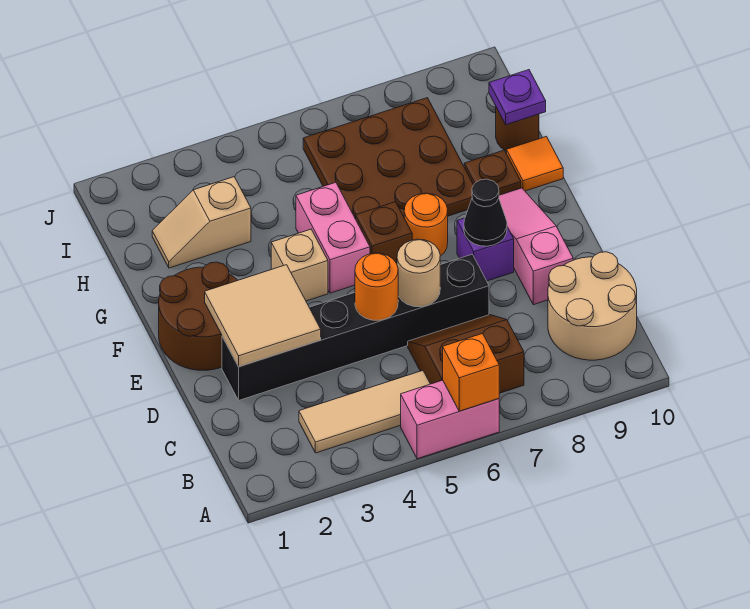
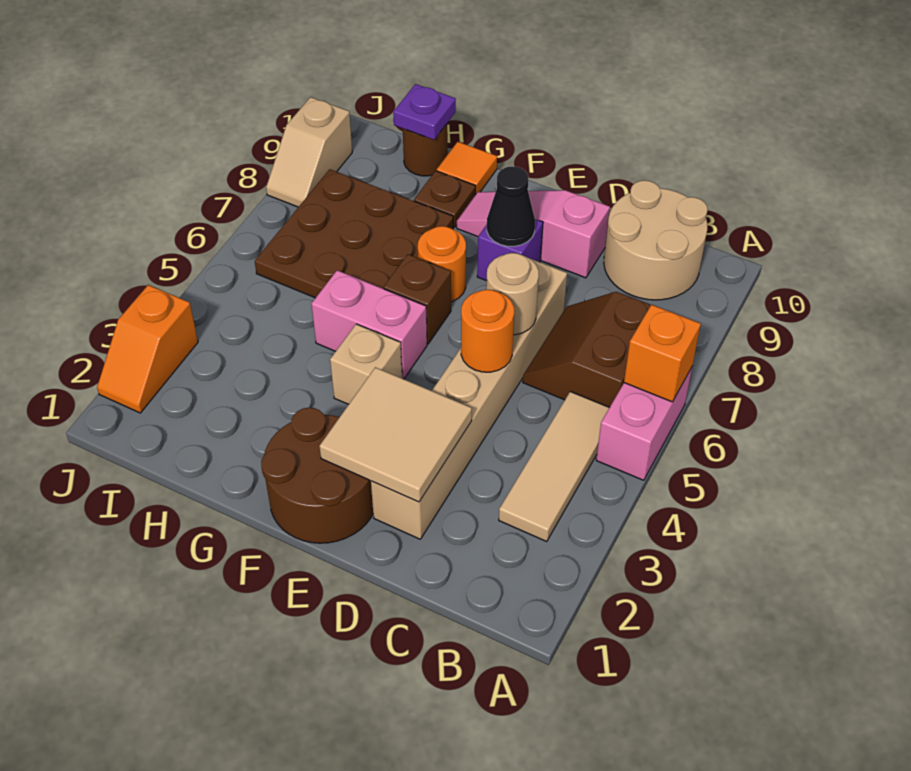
black 1x6 brick [222,254,489,400] -> tan 1x6 brick [371,258,567,539]
tan 1x2 slope [152,177,251,268] -> tan 1x2 slope moved to [266,97,352,207]
none -> orange 1x2 slope [97,285,198,413]

